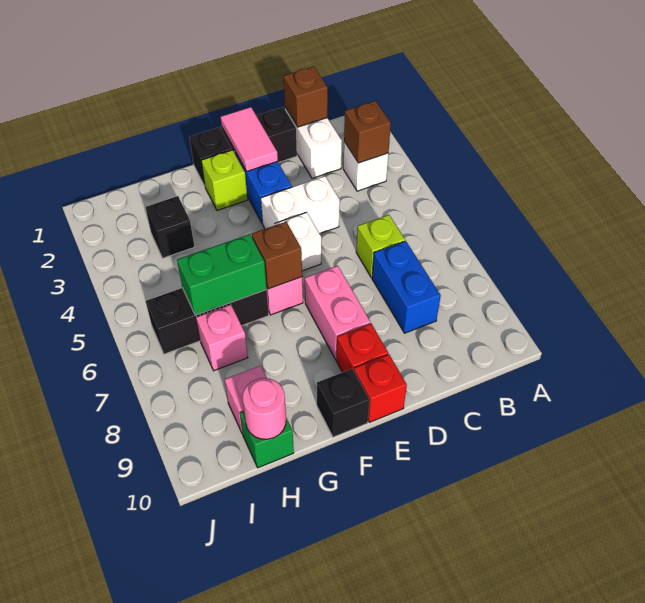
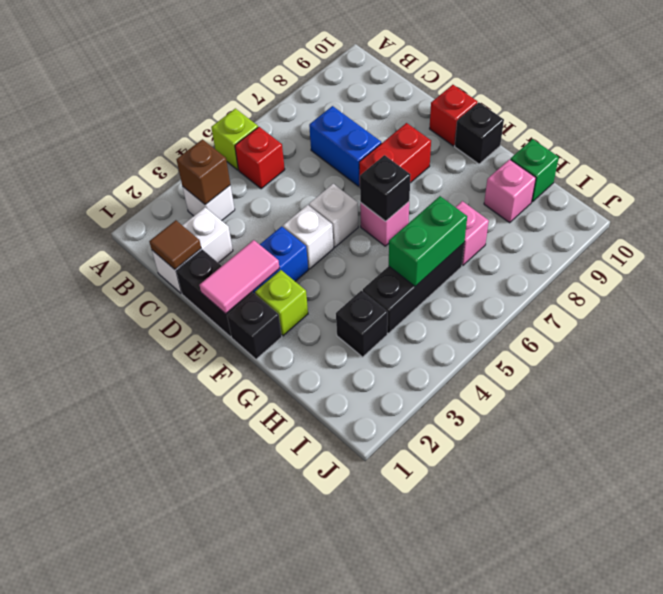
brown 1x1 brick [284,66,328,127] -> brown 1x1 tile [149,220,201,269]
lime 1x1 brick [356,215,405,278] -> lime 1x1 brick moved to [211,109,258,170]
blue 1x2 brick [372,241,441,333] -> blue 1x2 brick turned to [309,106,381,186]
white 1x2 brick [261,176,340,234] -> white 1x1 brick [283,205,334,269]
pink 1x2 brick [305,266,371,360] -> red 1x2 brick [359,123,431,183]
red 1x1 brick [336,324,388,372] -> red 1x1 brick moved to [235,127,285,189]
brown 1x1 brick [252,222,302,289] -> black 1x1 brick [360,155,410,221]
black 1x3 brick [146,288,269,354] -> black 1x3 brick turned to [363,243,464,333]
green 1x2 brick [177,234,267,315] -> green 1x2 brick turned to [389,196,467,286]
pink 1x1 round brick [242,378,286,439] -> none

